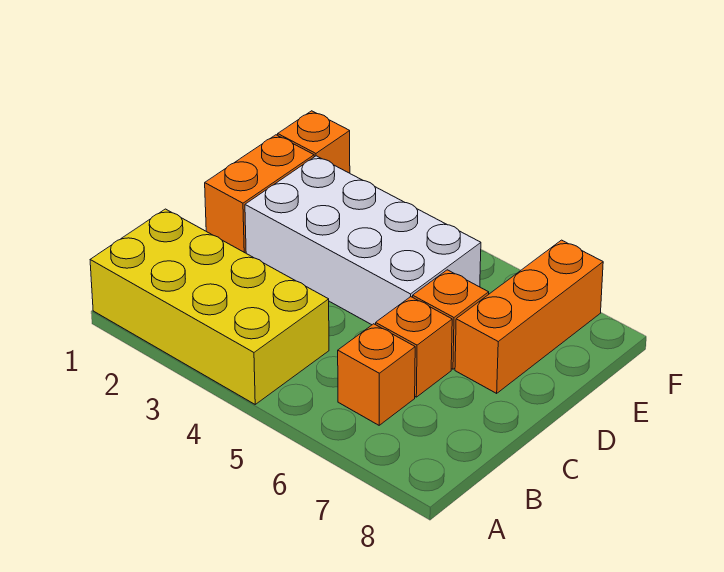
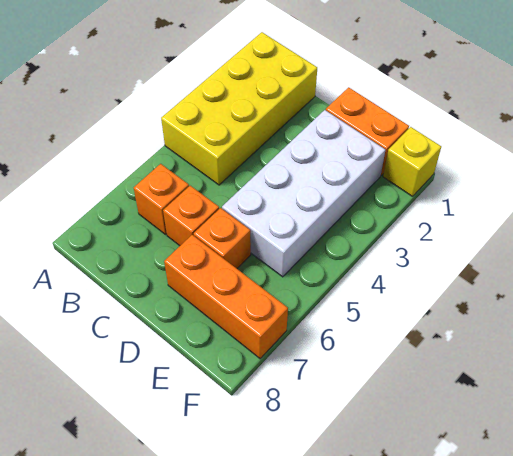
orange 1x1 brick [278,111,350,173] -> yellow 1x1 brick [383,127,441,196]

